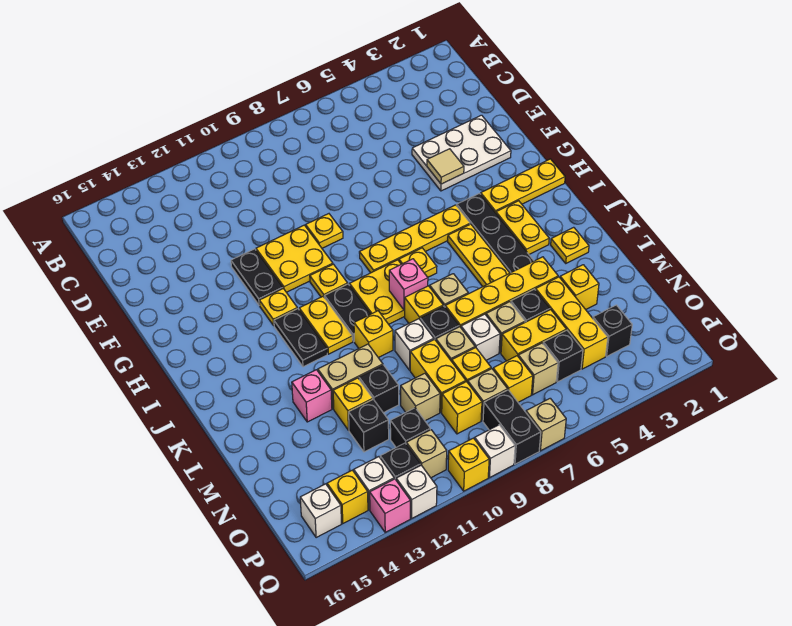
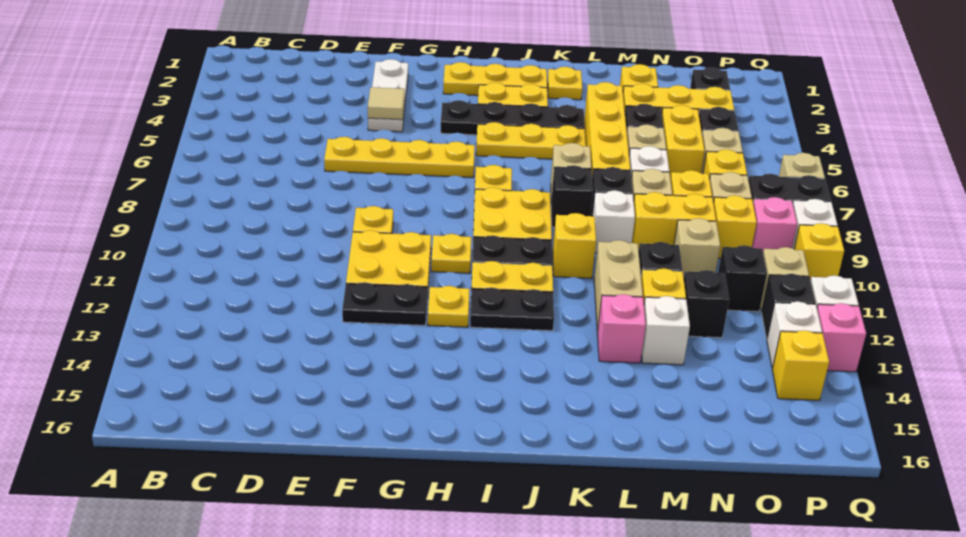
white 2x3 plate [412,115,511,191] -> white 1x3 plate [368,59,408,132]
yellow 1x3 plate [481,159,565,213] -> yellow 1x3 plate turned to [443,62,547,95]
yellow 1x4 plate [359,205,470,273] -> yellow 1x4 plate turned to [324,137,475,177]
pink 1x1 brick [389,259,428,310] -> pink 1x1 brick moved to [752,197,797,251]
yellow 1x1 brick [405,286,443,323] -> black 1x1 brick [551,165,593,227]
white 1x1 brick [300,484,341,538] -> white 1x1 brick moved to [642,296,690,365]

